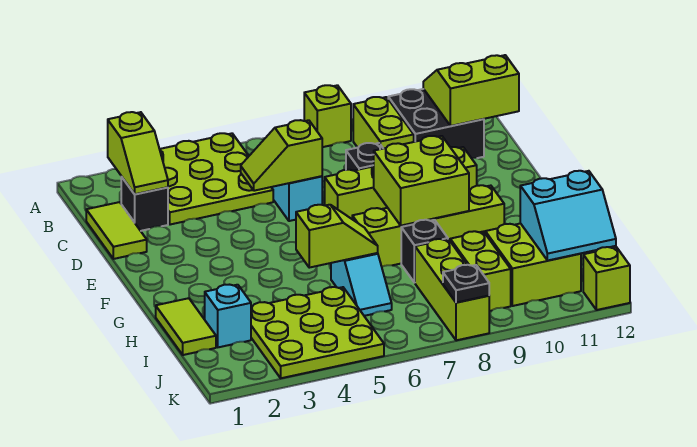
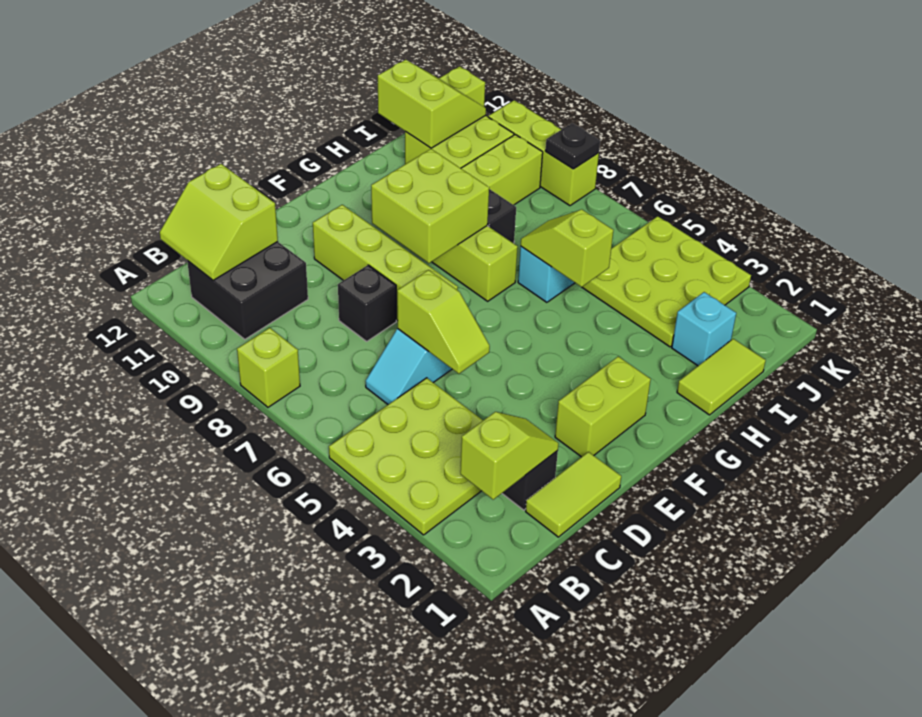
lime 1x2 brick [353,97,414,149] -> lime 1x2 brick moved to [555,356,651,457]
lime 1x3 brick [415,239,489,340] -> lime 1x3 brick turned to [488,100,599,206]
cyan 2x2 slope [520,171,616,261] -> lime 2x2 slope [378,60,486,148]

